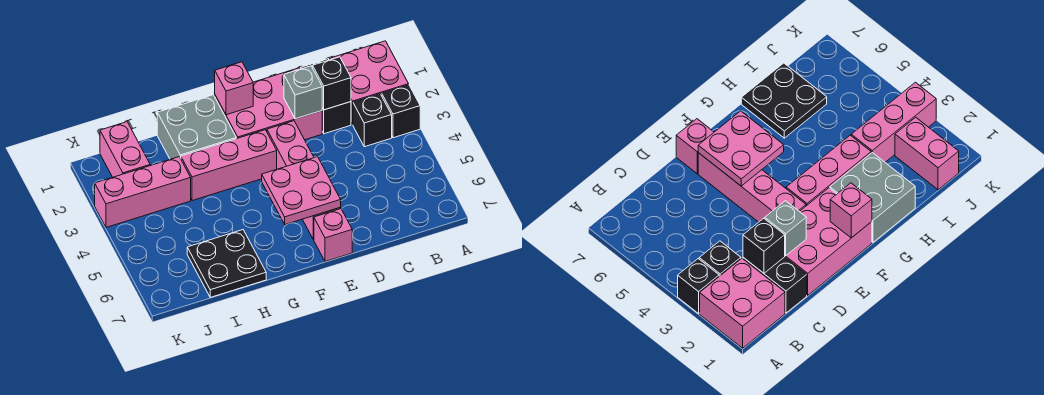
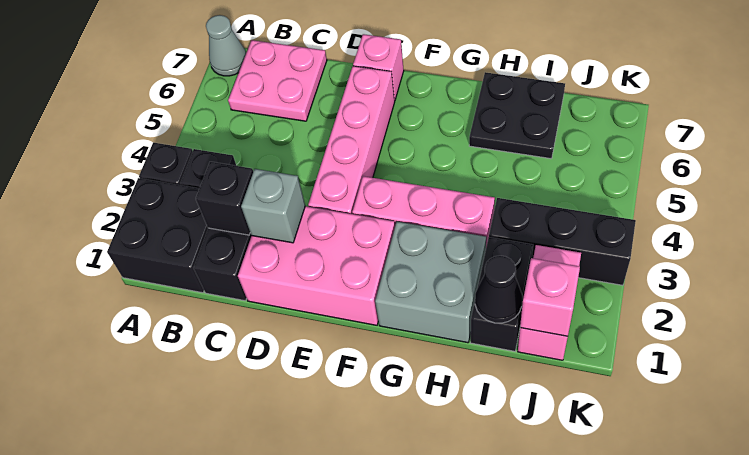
pink 2x2 brick [330,41,409,125] -> black 2x2 brick [107,178,208,293]
none -> grey 1x1 cone [206,15,246,76]
pink 2x2 plate [262,157,341,224] -> pink 2x2 plate moved to [228,40,327,121]
pink 1x1 brick [215,62,253,115] -> pink 1x1 brick moved to [520,258,580,336]
none -> black 1x2 brick [471,237,533,351]
none -> black 1x1 cone [475,256,522,323]
pink 1x3 brick [95,157,191,227] -> black 1x3 brick [489,198,636,285]

